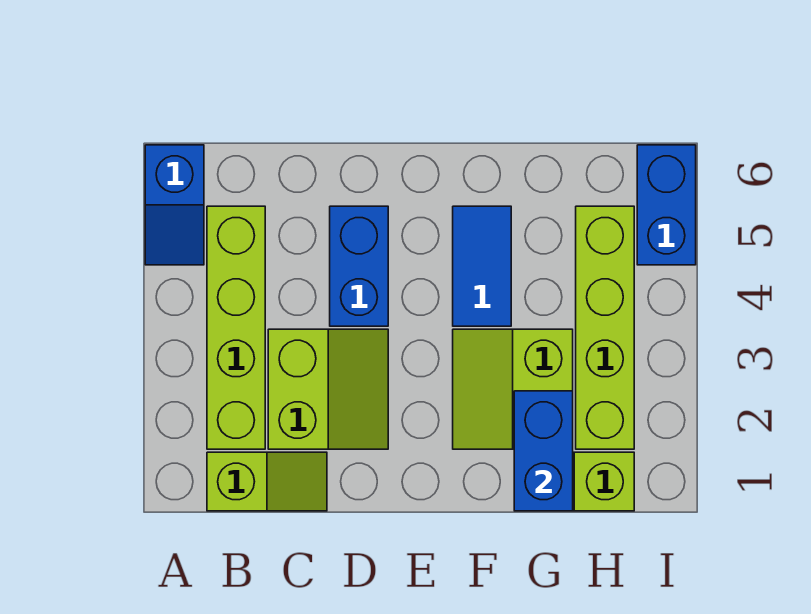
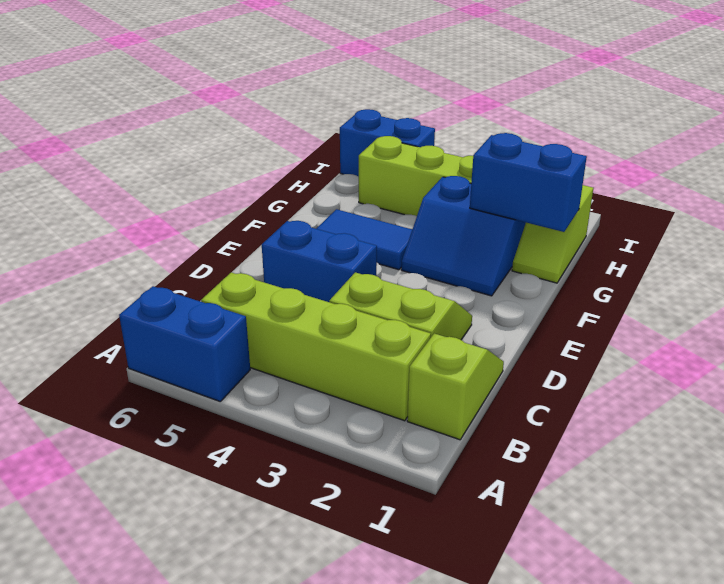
blue 1x2 slope [145,145,204,265] -> blue 1x2 brick [119,286,250,401]
lime 2x2 slope [453,329,573,449] -> blue 2x2 slope [401,176,526,296]

